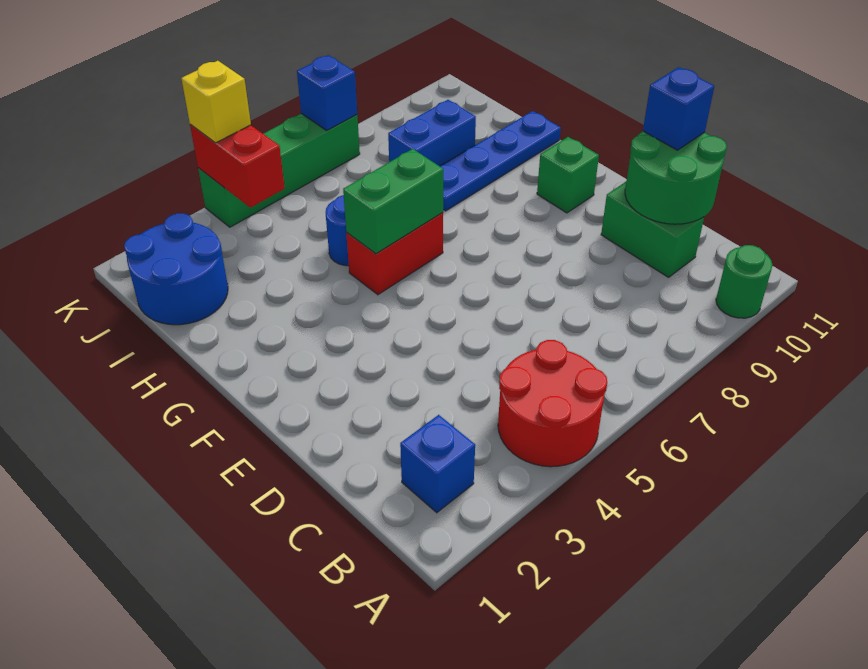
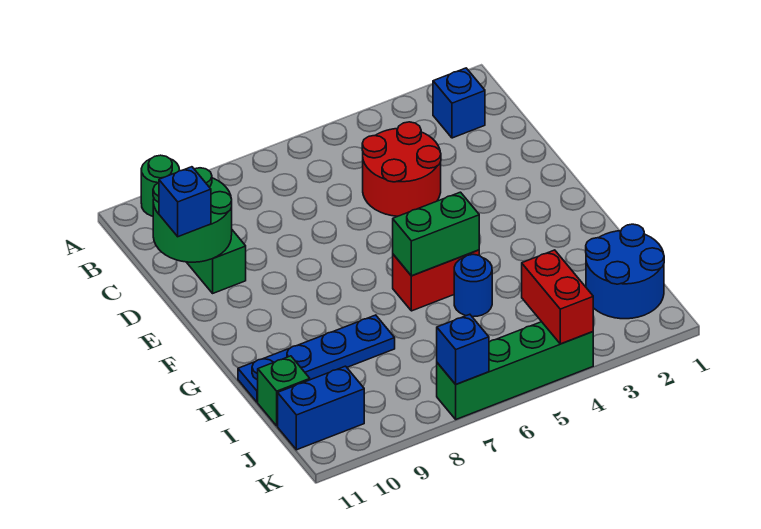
red 2x2 round brick [498,340,607,467] -> red 2x2 round brick moved to [362,122,441,216]
green 1x1 brick [537,137,599,213] -> green 1x1 brick moved to [258,356,310,426]
blue 1x2 brick [388,100,476,166] -> blue 1x2 brick moved to [278,366,364,450]
yellow 1x1 brick [181,61,251,143] -> none

